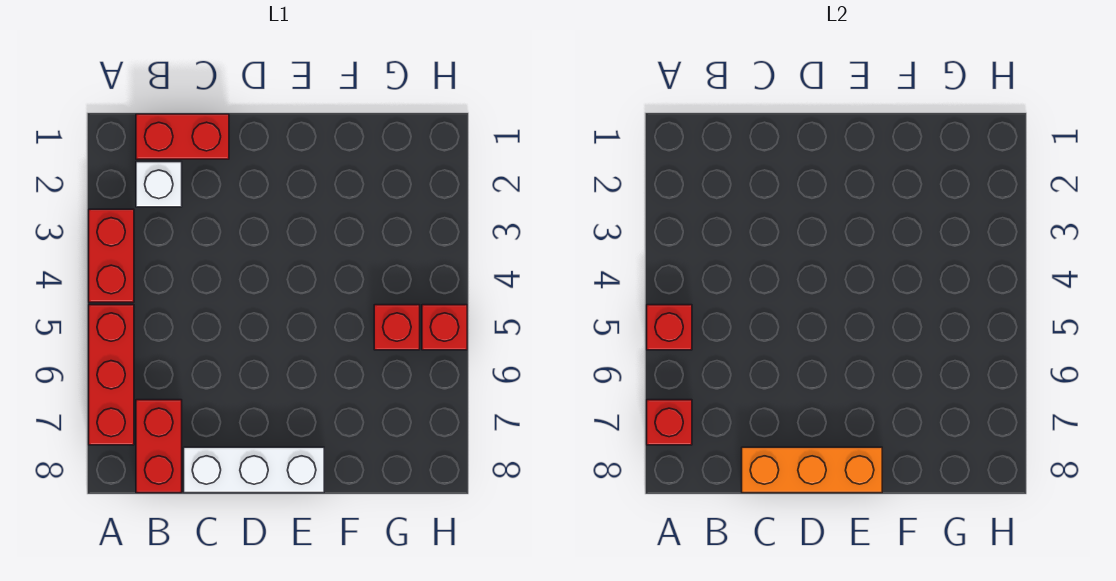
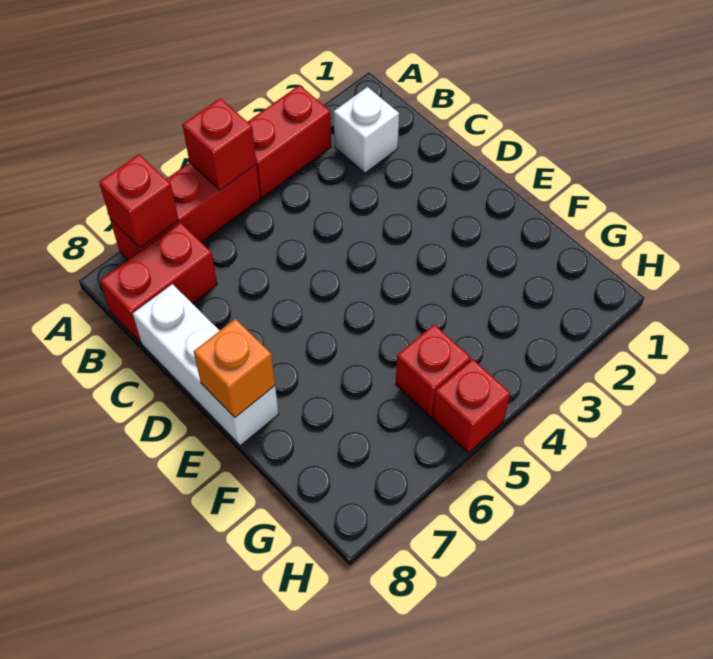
red 1x2 brick [136,114,229,159] -> none
orange 1x3 brick [742,447,882,493] -> orange 1x1 brick [194,319,275,417]

